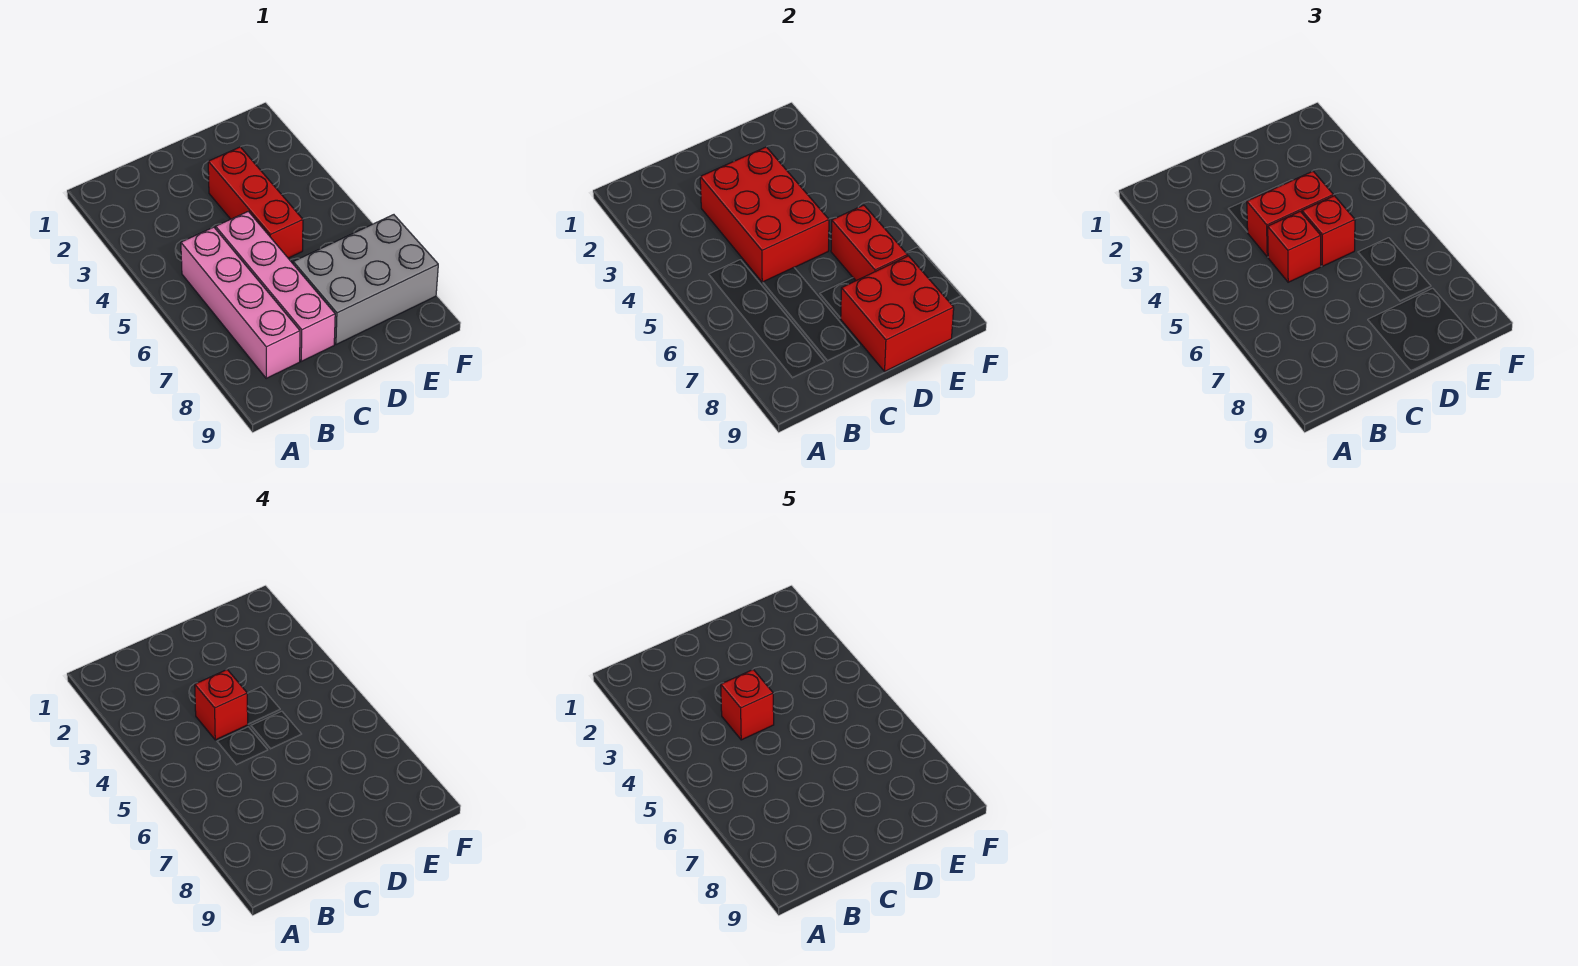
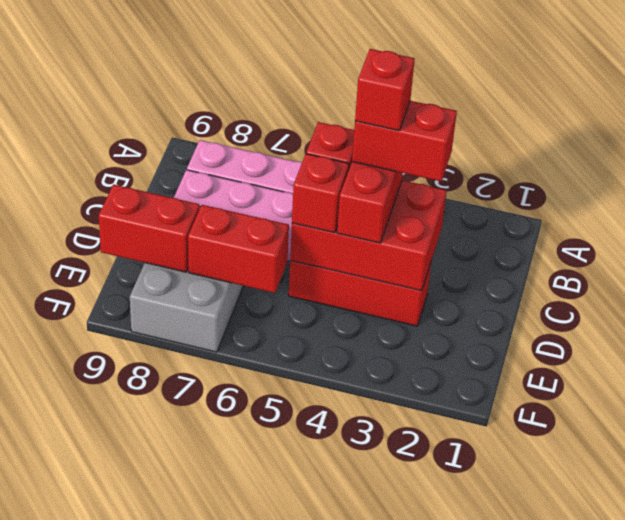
red 1x1 brick [195,670,248,740] -> red 1x2 brick [352,101,457,182]
red 2x2 brick [841,256,954,371] -> red 1x2 brick [99,185,200,272]

